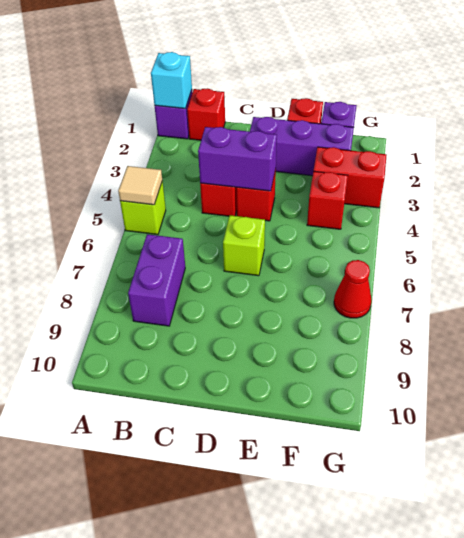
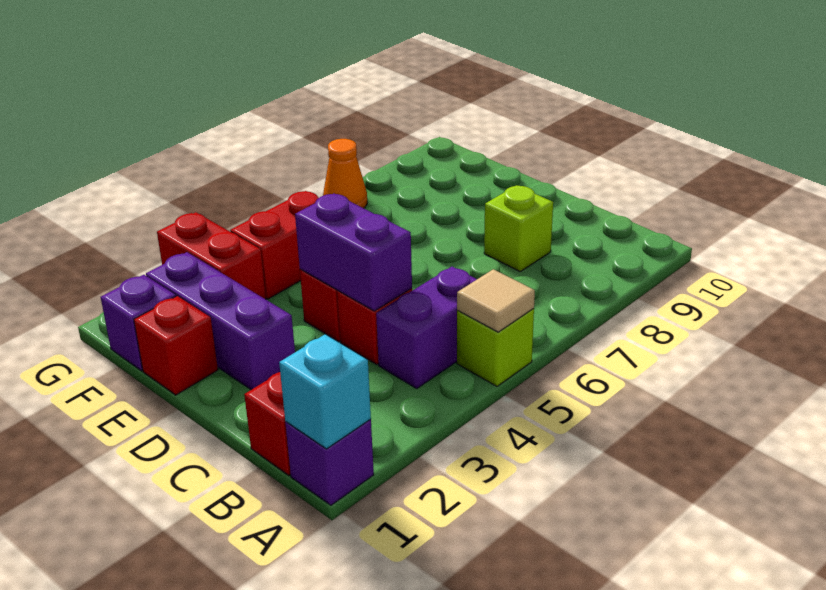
purple 1x2 brick [128,234,185,326] -> purple 1x2 brick moved to [376,267,477,388]
lime 1x1 brick [223,215,265,276] -> lime 1x1 brick moved to [484,186,553,271]
red 1x1 brick [307,171,348,229] -> red 1x2 brick [230,191,319,299]
red 1x1 cone [334,260,372,318] -> orange 1x1 cone [323,139,367,208]

